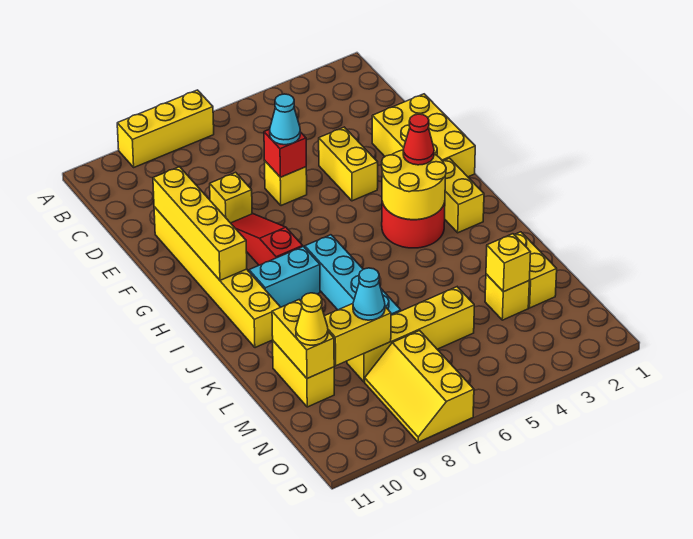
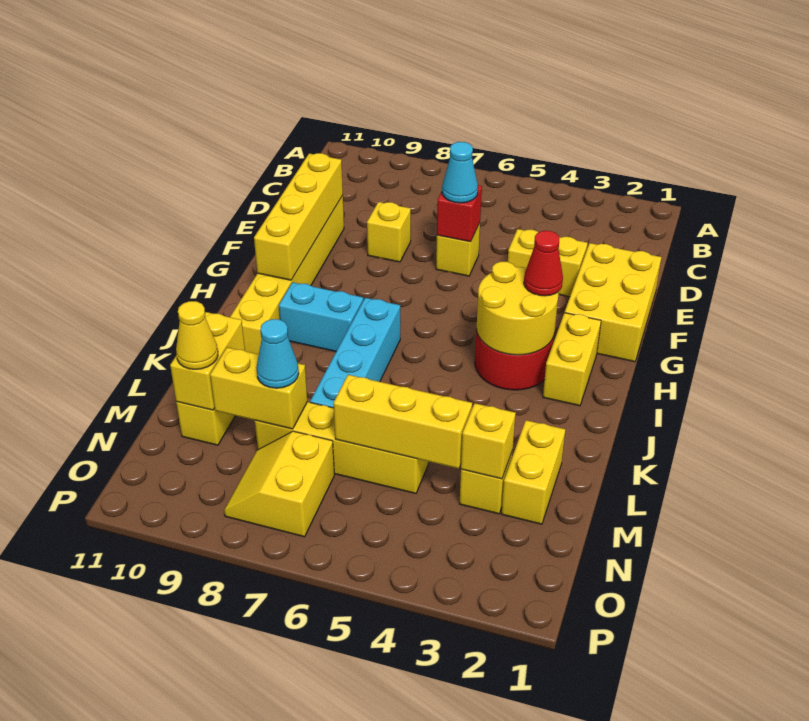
yellow 1x3 brick [117,90,214,167] -> yellow 1x3 brick moved to [334,375,472,469]
yellow 1x2 brick [319,127,378,201] -> yellow 1x2 brick turned to [508,229,588,297]
red 1x3 slope [231,214,303,265] -> none
yellow 2x3 slope [365,331,474,442] -> yellow 2x2 slope [224,431,334,537]

